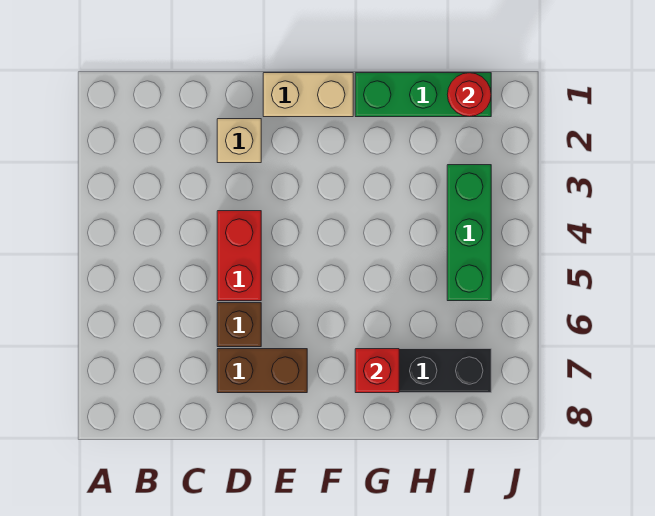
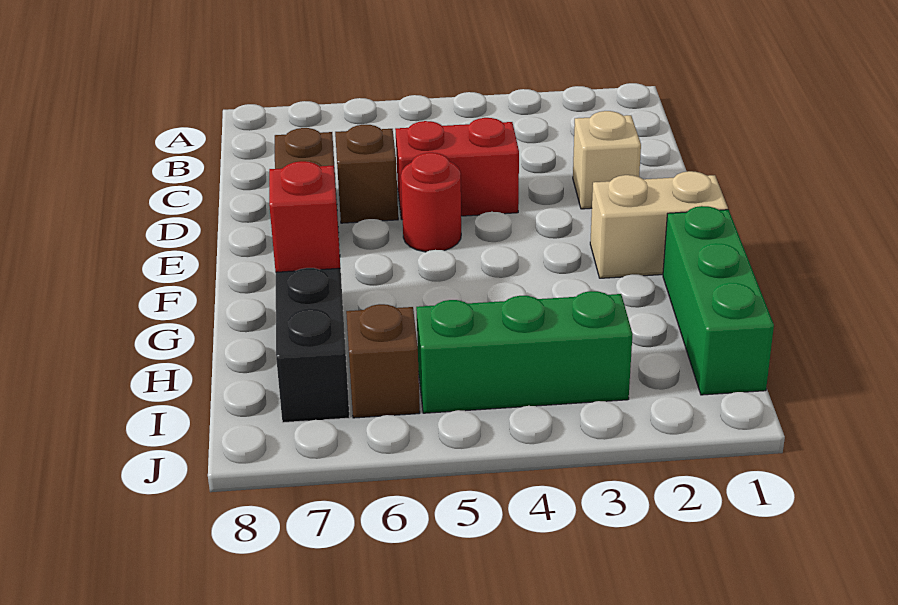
tan 1x2 brick [263,73,353,117] -> tan 1x2 brick turned to [590,171,728,278]
red 1x1 round brick [447,73,491,117] -> red 1x1 round brick moved to [401,153,461,252]
none -> brown 1x1 brick [346,304,420,418]

